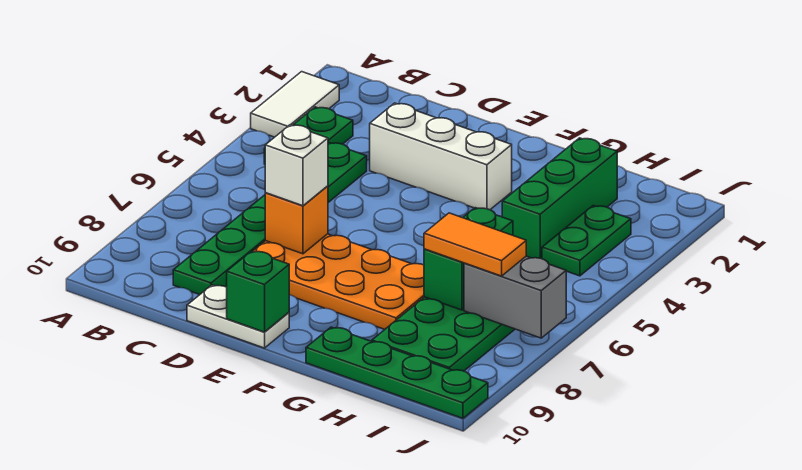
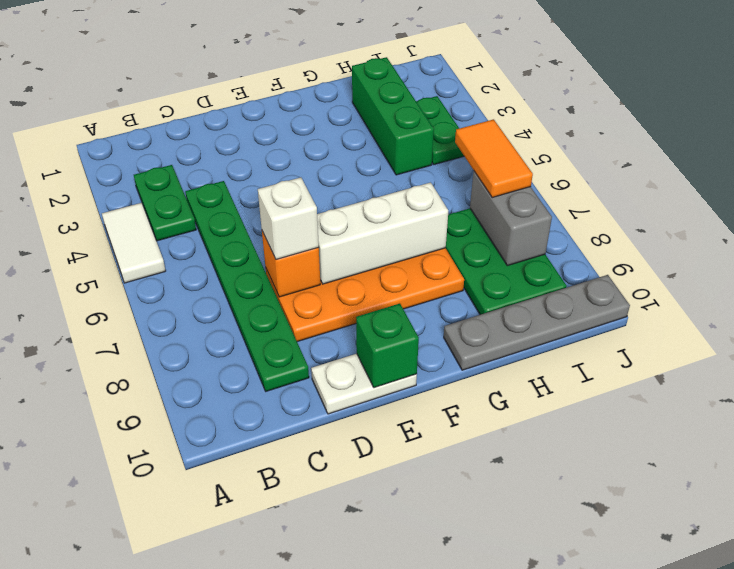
white 1x2 tile [251,72,339,137] -> white 1x2 tile moved to [102,203,166,283]
white 1x3 brick [370,103,512,210] -> white 1x3 brick moved to [317,182,448,284]
green 1x4 plate [306,327,488,418] -> grey 1x4 plate [444,275,630,370]
green 1x2 brick [424,208,513,310] -> none
orange 1x2 tile [424,213,526,276] -> orange 1x2 tile turned to [455,119,533,198]
grey 1x2 brick [464,256,566,338] -> grey 1x2 brick turned to [470,171,552,266]

